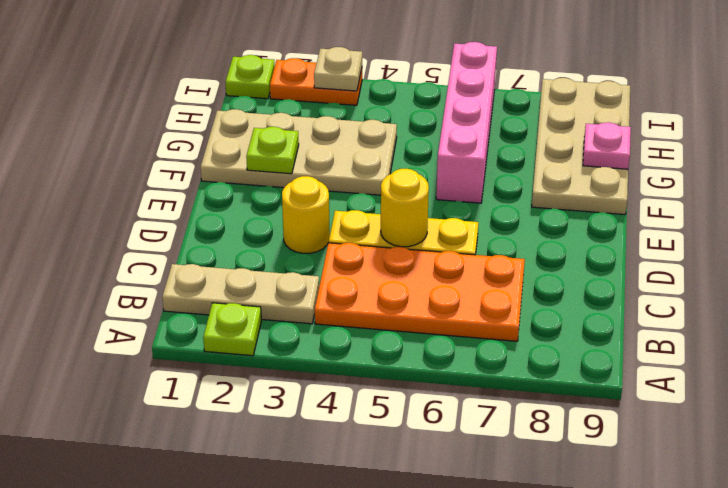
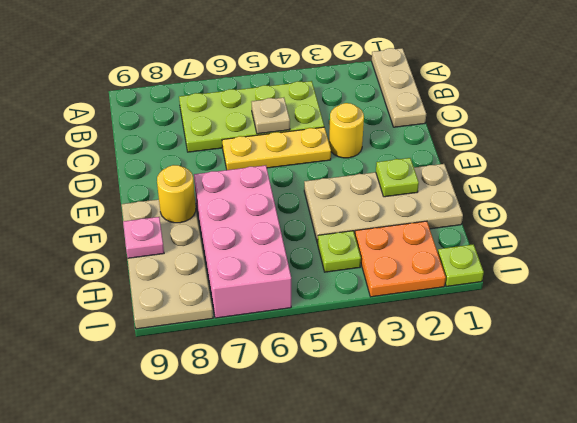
lime 1x1 plate [203,303,261,356] -> lime 1x1 plate moved to [318,231,361,272]
tan 1x3 plate [162,264,319,324] -> tan 1x3 plate turned to [372,48,426,127]
orange 2x4 plate [315,243,525,341] -> lime 2x4 plate [179,81,324,152]
yellow 1x1 round brick [381,169,429,247] -> yellow 1x1 round brick moved to [157,165,196,223]
pink 1x4 brick [436,42,497,203] -> pink 2x4 brick [194,165,291,318]
orange 1x2 plate [270,58,362,105] -> orange 2x2 plate [355,221,446,297]
tan 1x1 plate [314,47,362,91] -> tan 1x1 plate moved to [252,98,290,134]

